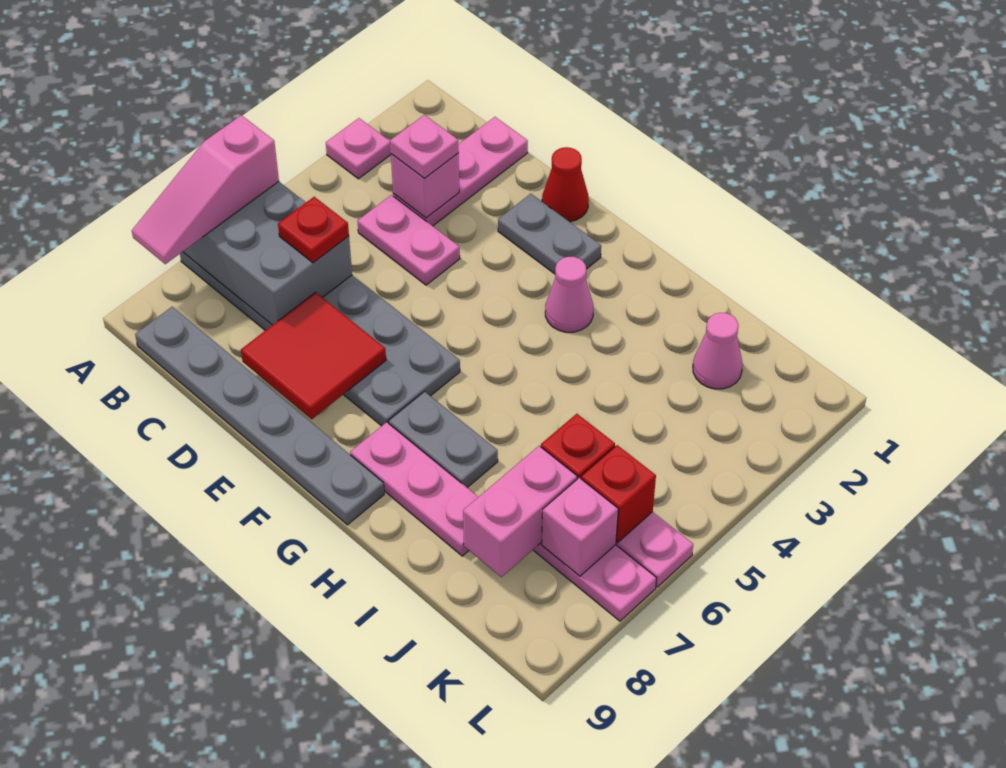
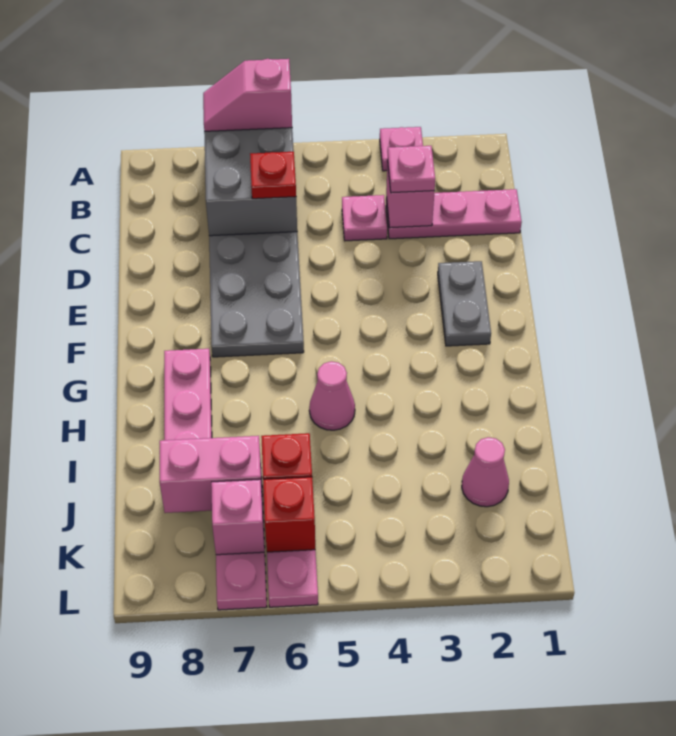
pink 1x3 slope [132,115,279,264] -> pink 1x2 slope [203,59,292,131]
grey 1x6 plate [135,307,384,525] -> none
pink 1x2 plate [357,195,460,285] -> pink 1x1 plate [342,195,387,241]
red 2x2 tile [241,292,386,419] -> none
red 1x1 cone [542,147,589,222] -> none
pink 1x1 cone [545,257,593,332] -> pink 1x1 cone moved to [309,361,355,430]
grey 1x2 plate [389,392,498,488] -> none

